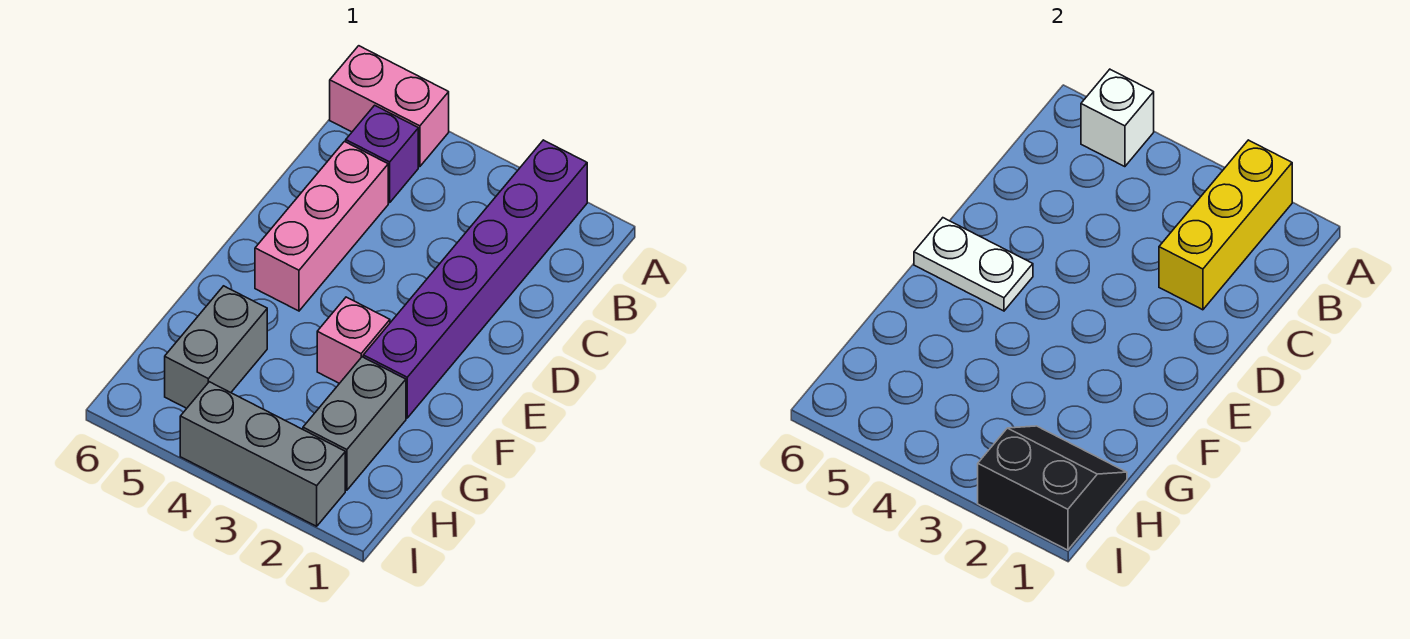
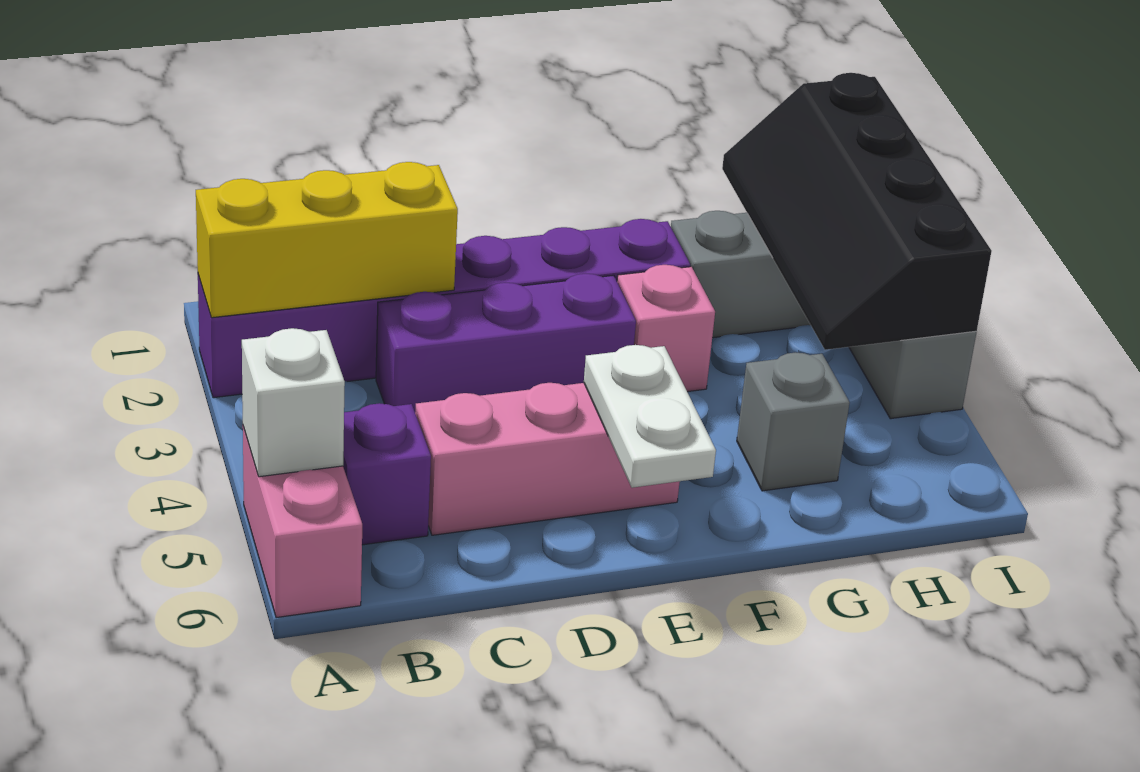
none -> purple 1x3 brick [376,273,636,412]
grey 1x2 brick [165,286,267,408] -> grey 1x1 brick [737,352,850,491]
black 2x2 slope [978,426,1127,550] -> black 2x4 slope [722,73,992,350]

